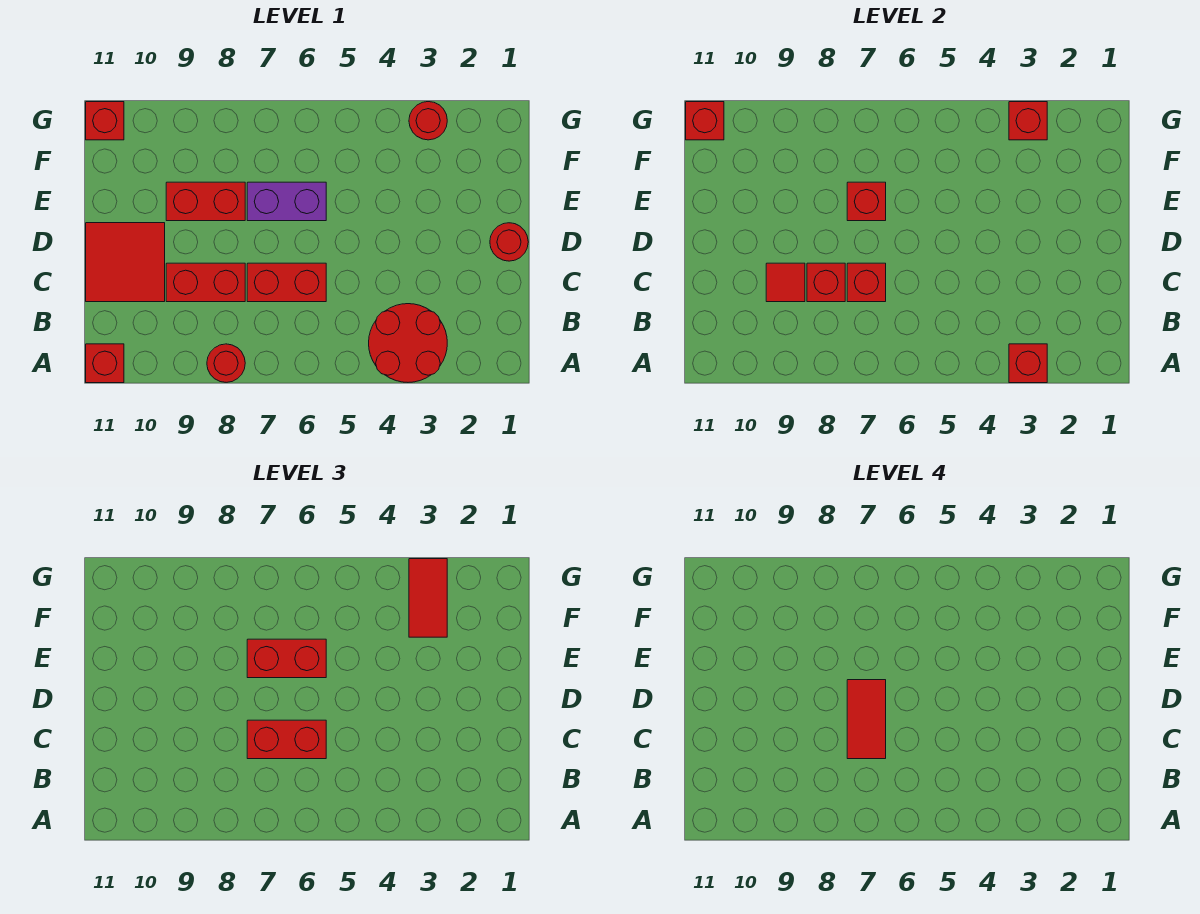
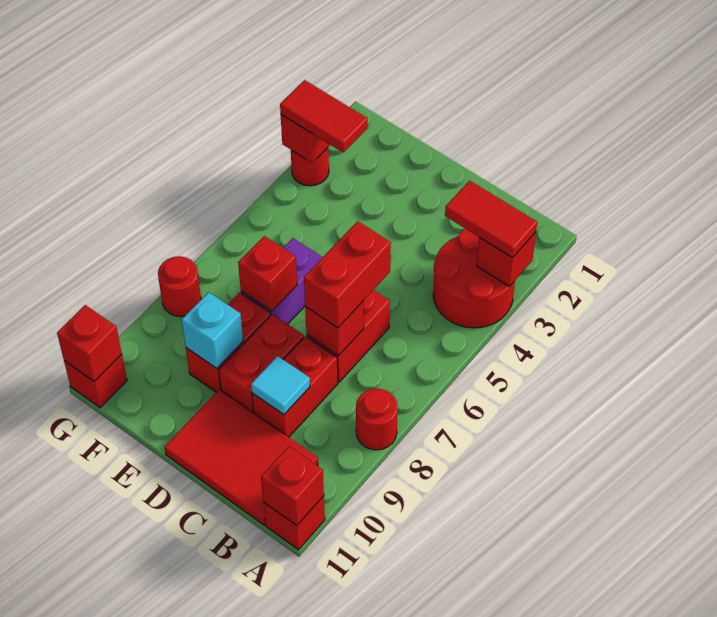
red 1x2 tile [847,680,886,759] -> red 1x2 tile moved to [445,181,537,258]
red 1x1 brick [807,263,845,302] -> red 1x1 brick moved to [261,446,324,526]
red 1x1 tile [766,263,805,302] -> cyan 1x1 tile [251,356,310,415]
red 2x2 tile [86,223,165,302] -> red 2x3 tile [165,389,318,525]
red 1x1 round brick [490,223,528,261] -> red 1x1 round brick moved to [158,256,201,317]
red 1x2 brick [247,639,326,678] -> red 1x2 brick moved to [219,314,304,413]
none -> cyan 1x1 brick [182,292,243,369]

